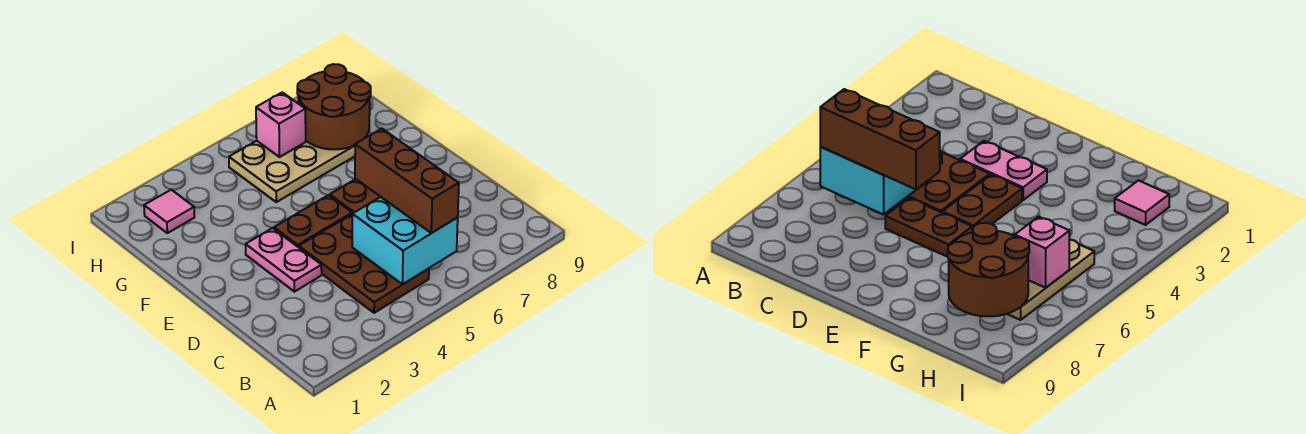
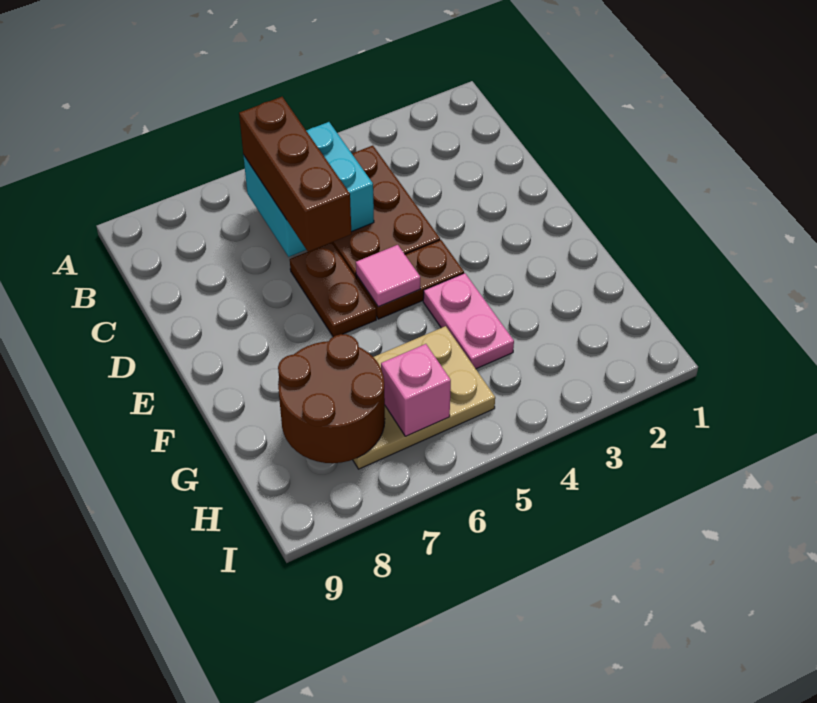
pink 1x2 plate [246,228,322,292] -> pink 1x2 plate moved to [423,273,514,369]
pink 1x1 tile [144,190,194,233] -> pink 1x1 tile moved to [356,245,420,307]

